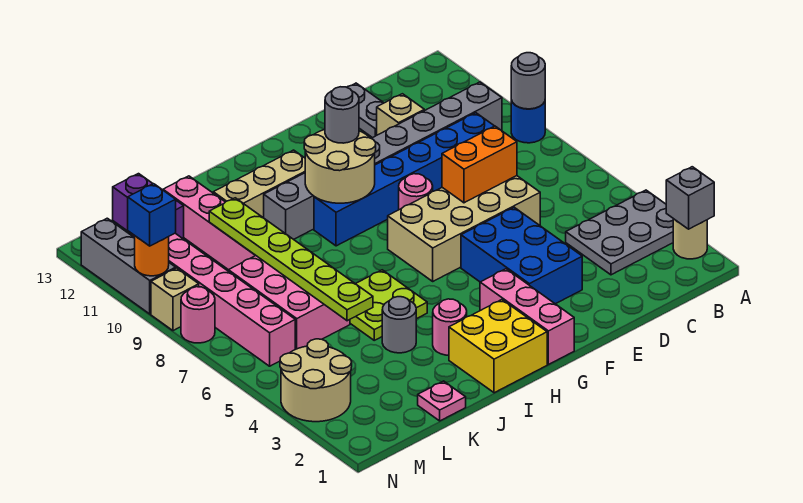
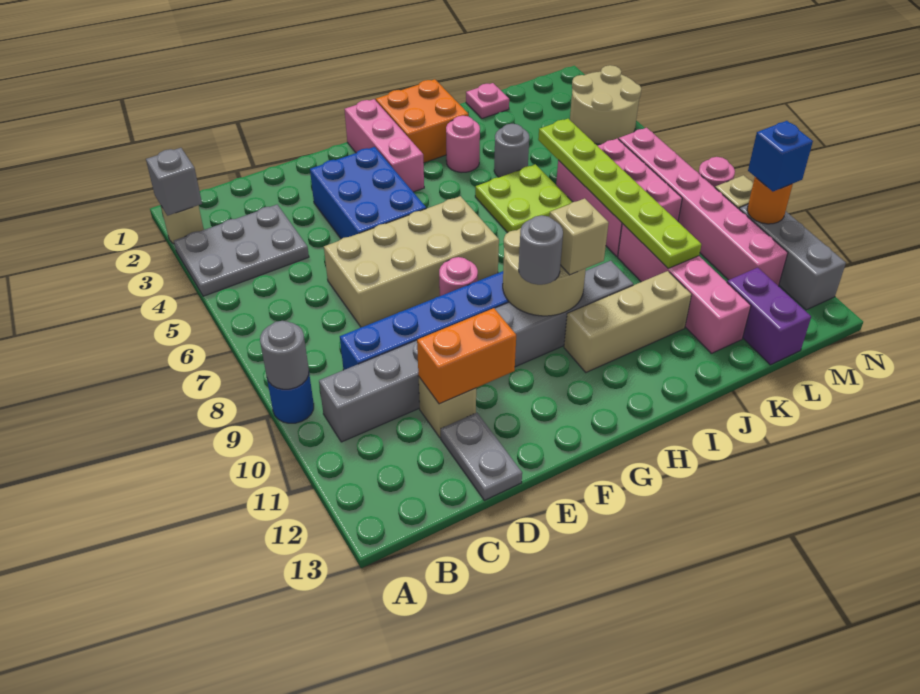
orange 1x2 brick [442,126,517,203] -> orange 1x2 brick moved to [417,308,516,404]
yellow 2x2 brick [449,300,547,393] -> orange 2x2 brick [376,79,468,163]
none -> tan 1x1 brick [550,198,609,275]

